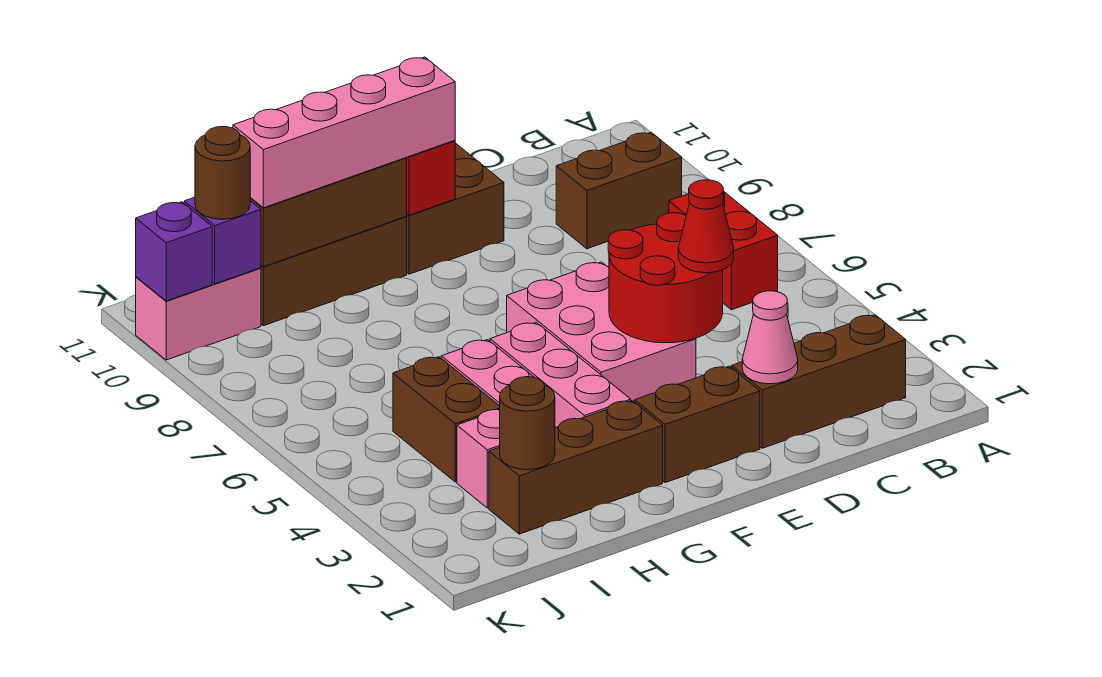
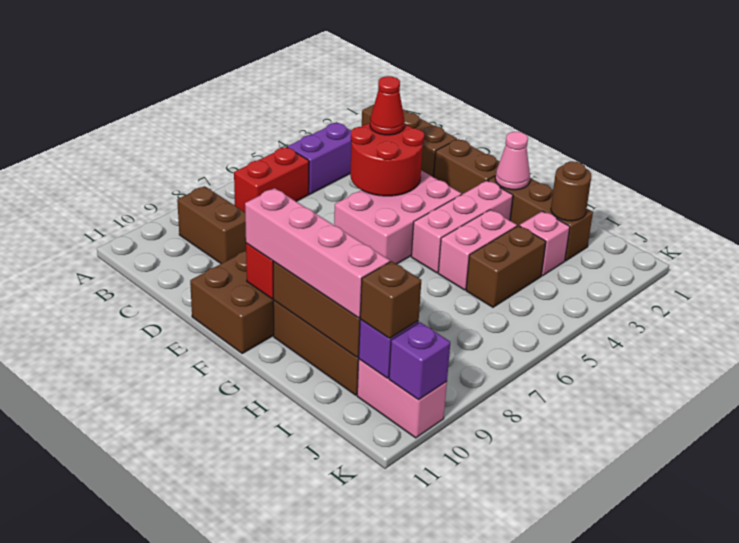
none -> purple 1x2 brick [287,122,351,194]
pink 1x1 cone [742,291,798,384] -> pink 1x1 cone moved to [495,132,530,190]
brown 1x1 round brick [195,127,250,219] -> brown 1x1 brick [360,261,421,339]

